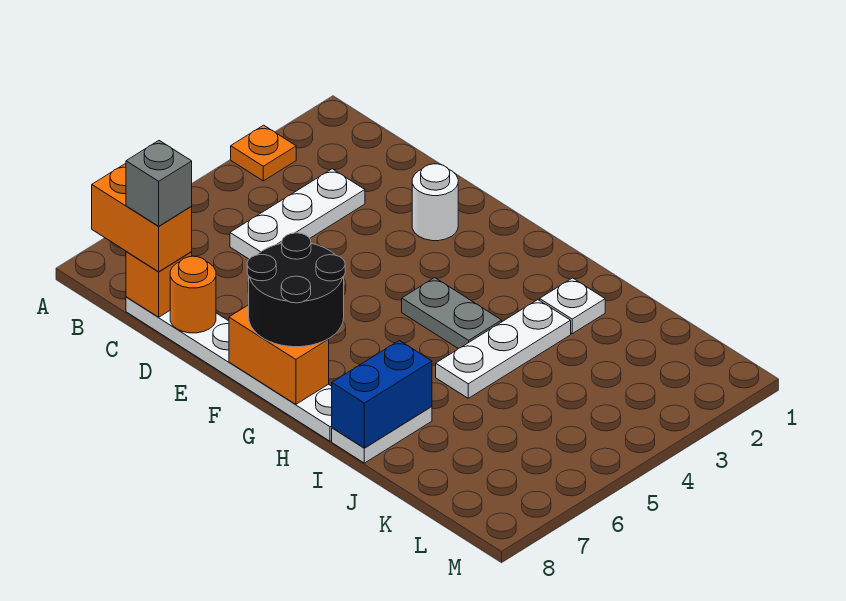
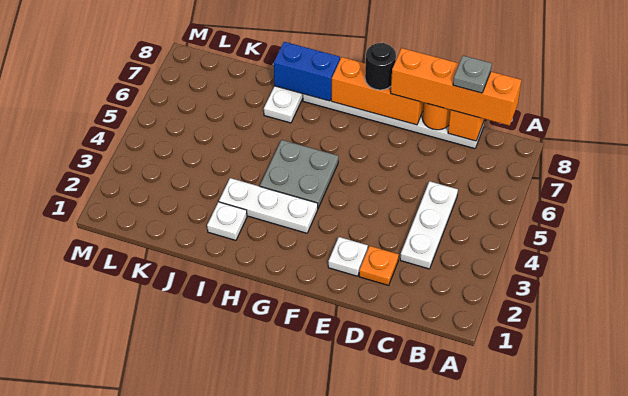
orange 1x1 plate [231,125,296,181] -> orange 1x1 plate moved to [359,246,399,285]
orange 1x2 brick [92,164,192,272] -> orange 1x4 brick [391,48,521,126]
grey 1x1 brick [126,141,192,226] -> grey 1x1 plate [453,56,492,93]
white 1x1 round brick [412,164,458,241] -> white 1x1 plate [328,237,368,276]
black 2x2 round brick [247,233,345,347] -> black 1x1 round brick [365,43,396,90]
orange 1x2 brick [229,305,329,404] -> orange 1x3 brick [331,57,424,125]
grey 1x2 plate [402,278,502,349] -> grey 2x2 plate [260,140,338,208]
white 1x3 plate [436,300,571,398] -> white 1x3 plate turned to [219,178,318,233]
blue 1x2 brick [332,340,432,448] -> blue 1x2 brick turned to [274,42,340,101]

